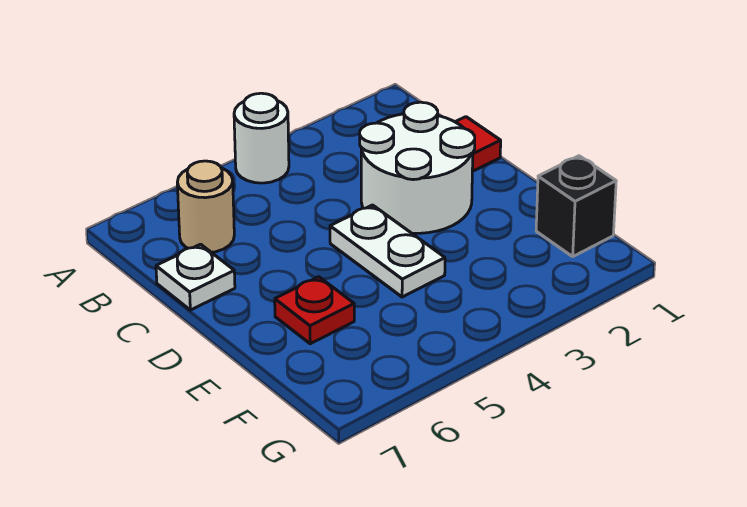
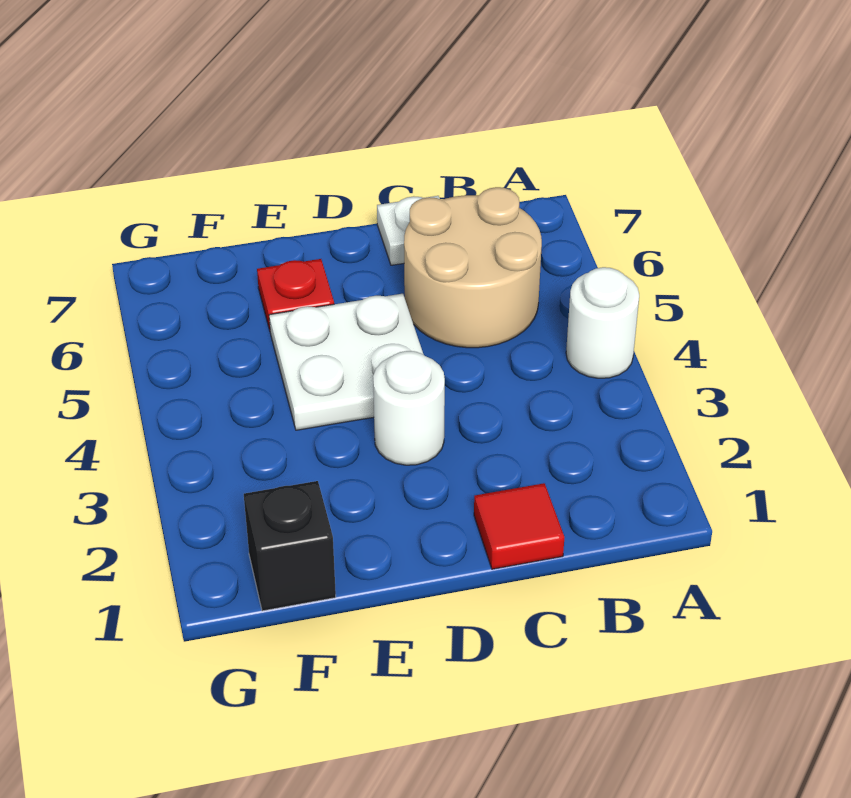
tan 1x1 round brick [177,161,234,252] -> tan 2x2 round brick [404,187,542,348]
white 2x2 round brick [360,102,475,233] -> white 1x1 round brick [373,351,445,465]
white 1x2 plate [330,205,445,297] -> white 2x2 plate [269,294,423,430]

